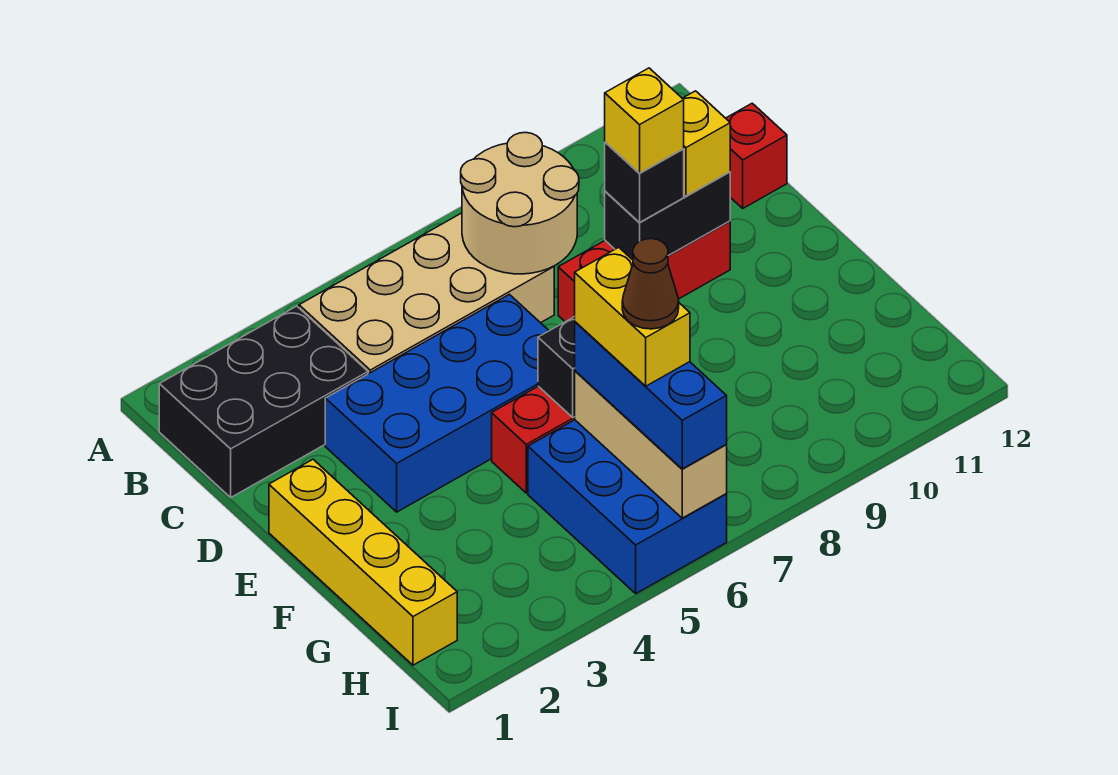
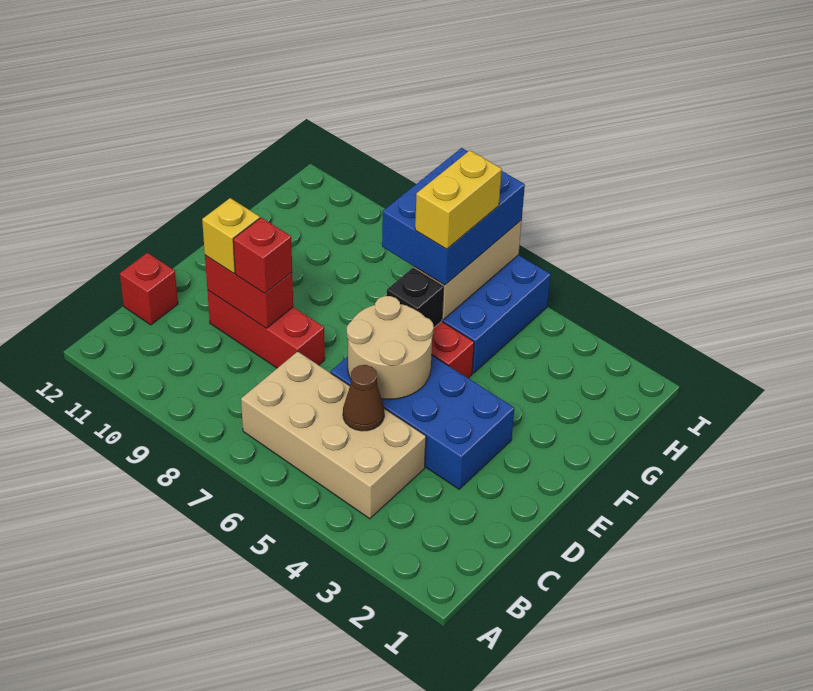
black 2x3 brick [159,306,368,497] -> none
tan 2x2 round brick [461,132,579,274] -> tan 2x2 round brick moved to [347,296,434,399]
black 1x2 brick [605,172,730,260] -> red 1x2 brick [205,255,293,328]
black 1x1 brick [605,142,684,222] -> red 1x1 brick [233,218,292,294]
yellow 1x1 brick [605,68,684,173] -> none
yellow 1x4 brick [269,460,457,665] -> none
blue 1x3 brick [575,322,727,469] -> blue 2x3 brick [382,148,525,285]
brown 1x1 cone [622,239,679,329] -> brown 1x1 cone moved to [343,365,384,431]

